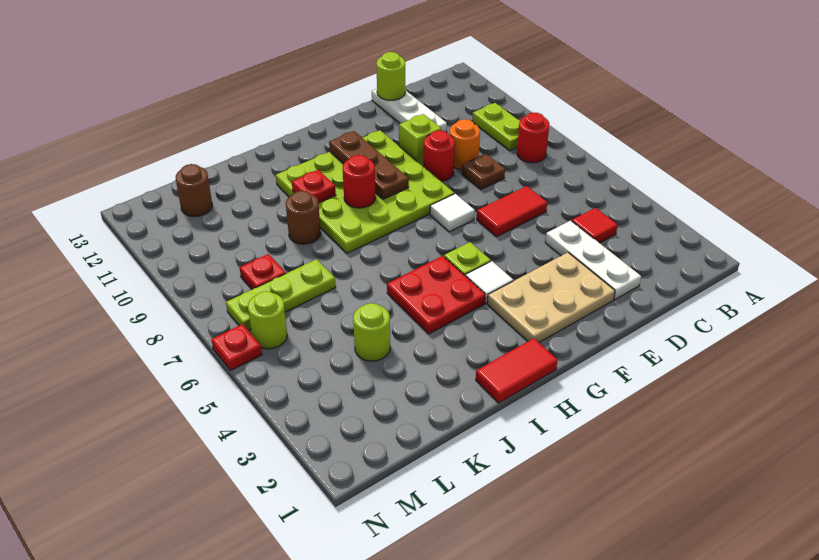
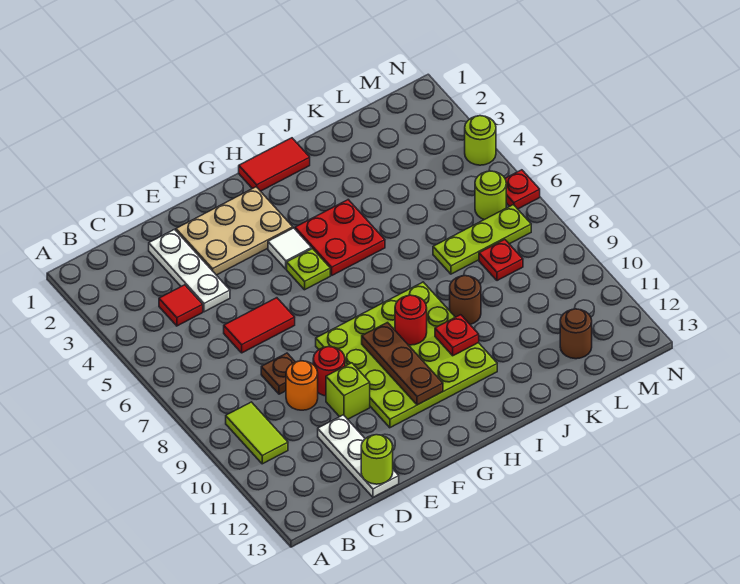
red 1x1 round brick [517,112,549,163] -> none
lime 1x2 plate [472,103,520,151] -> lime 1x2 tile [226,402,288,464]
white 1x1 tile [430,194,475,232] -> none
lime 1x1 round brick [353,303,390,361] -> lime 1x1 round brick moved to [465,116,496,165]

